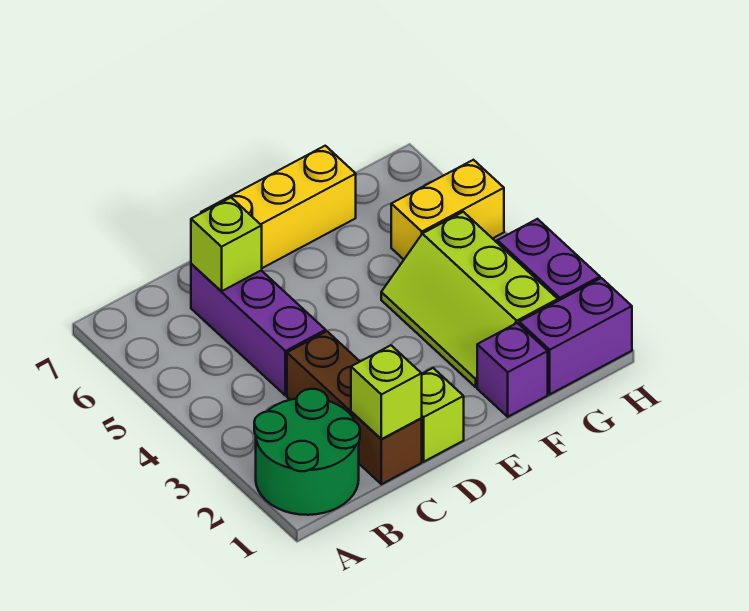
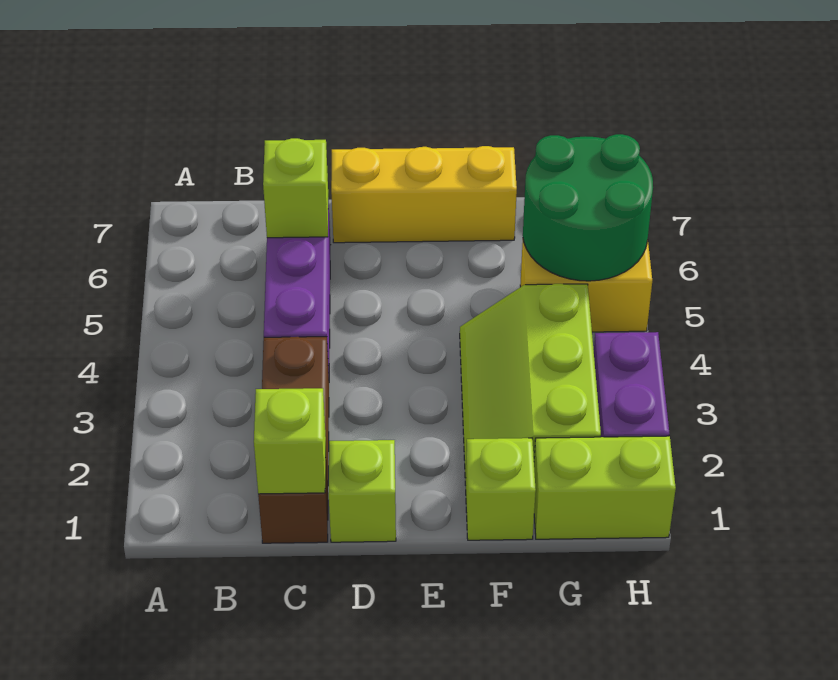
green 2x2 round brick [254,389,360,515] -> green 2x2 round brick moved to [523,134,653,281]
purple 1x1 brick [477,323,548,417] -> lime 1x1 brick [465,438,536,540]
purple 1x2 brick [519,278,632,394] -> lime 1x2 brick [534,436,676,539]

